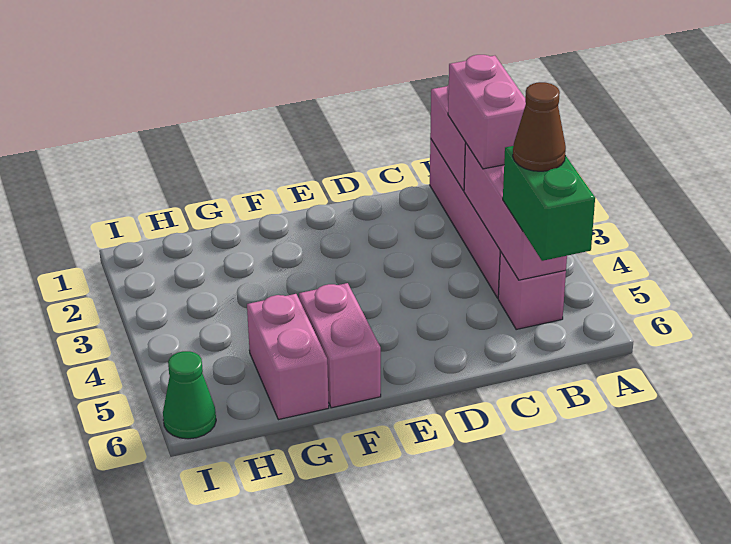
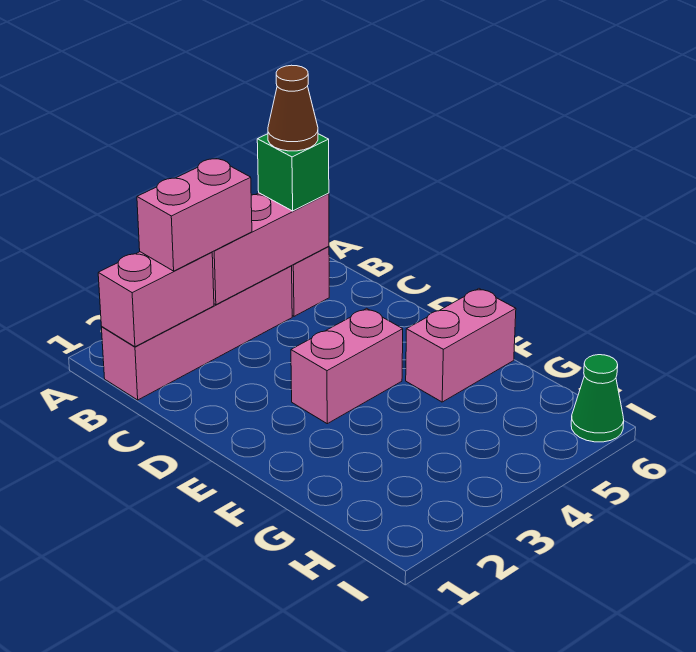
green 1x2 brick [503,146,595,261] -> green 1x1 brick [257,134,329,211]
pink 1x2 brick [247,294,329,420] -> pink 1x2 brick moved to [291,308,403,424]

